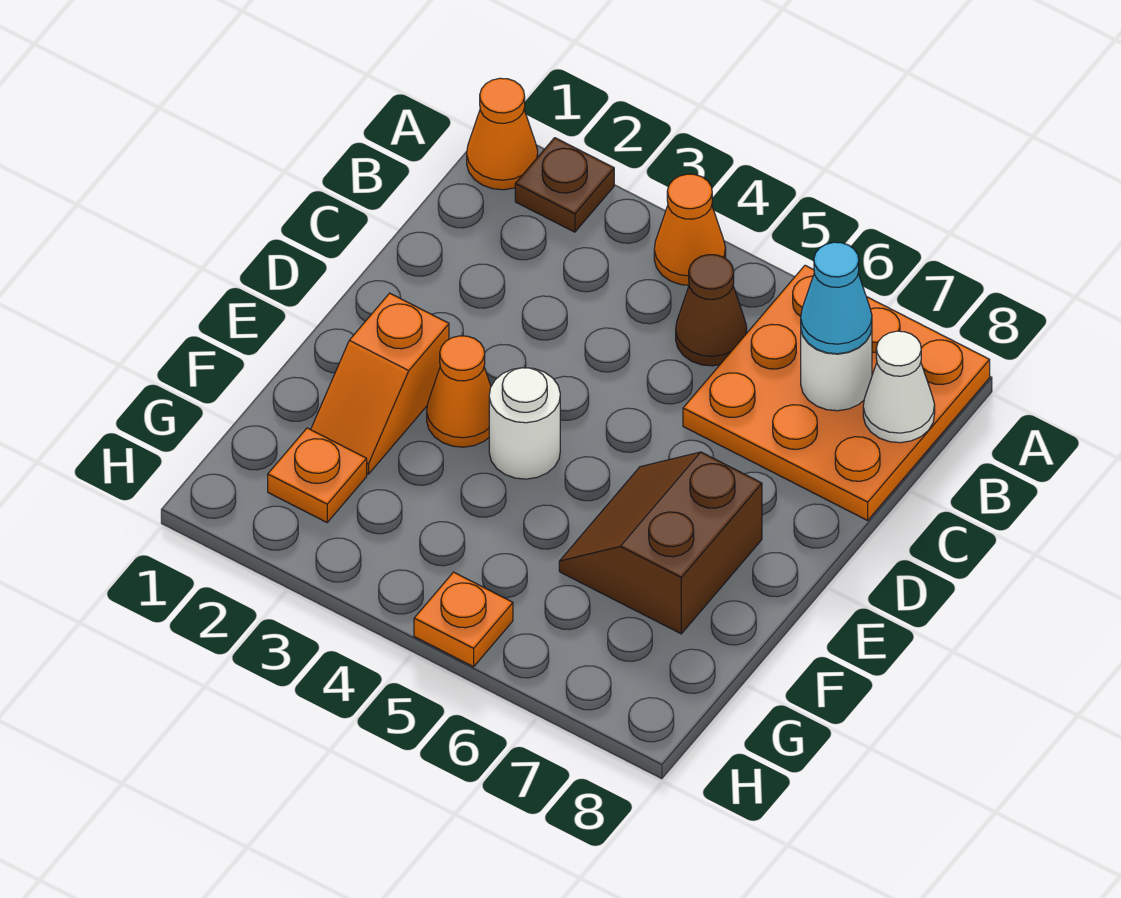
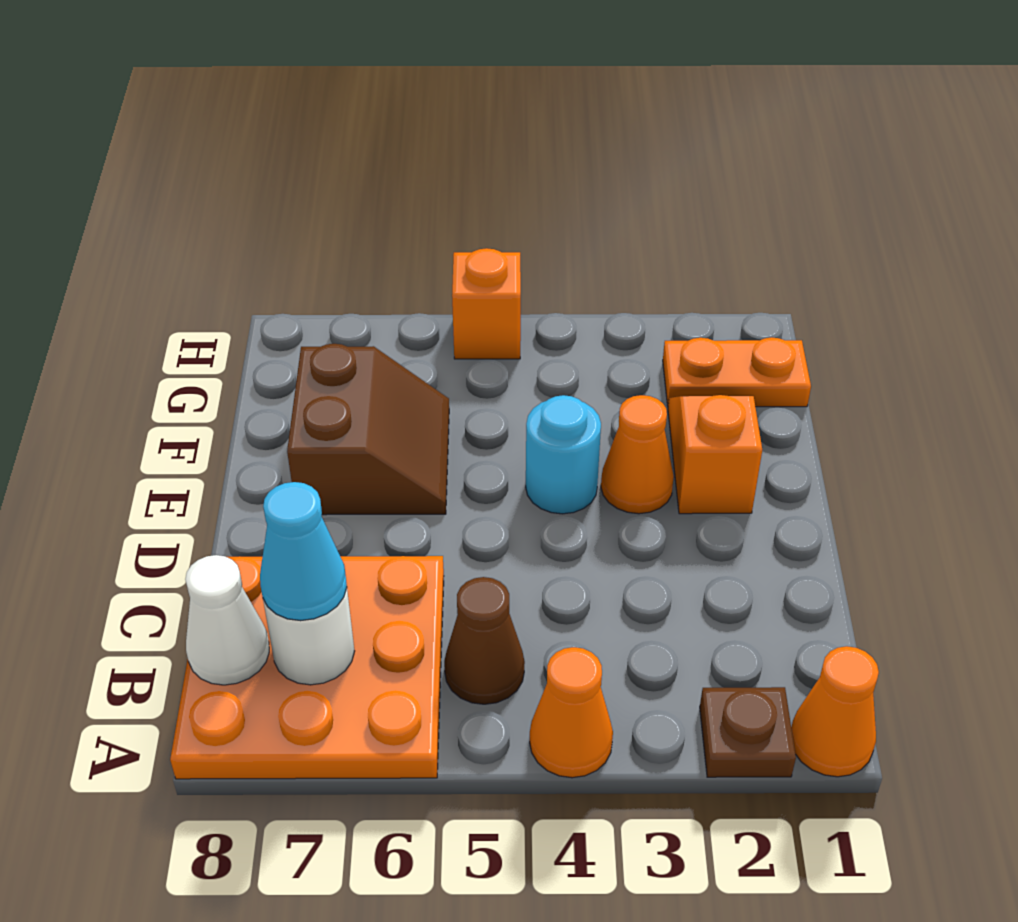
white 1x1 round brick [489,368,560,479] -> cyan 1x1 round brick [526,395,601,514]
orange 1x1 plate [268,428,367,522] -> orange 1x2 plate [663,337,811,407]
orange 1x1 plate [414,572,513,667] -> orange 1x1 brick [452,248,521,359]

